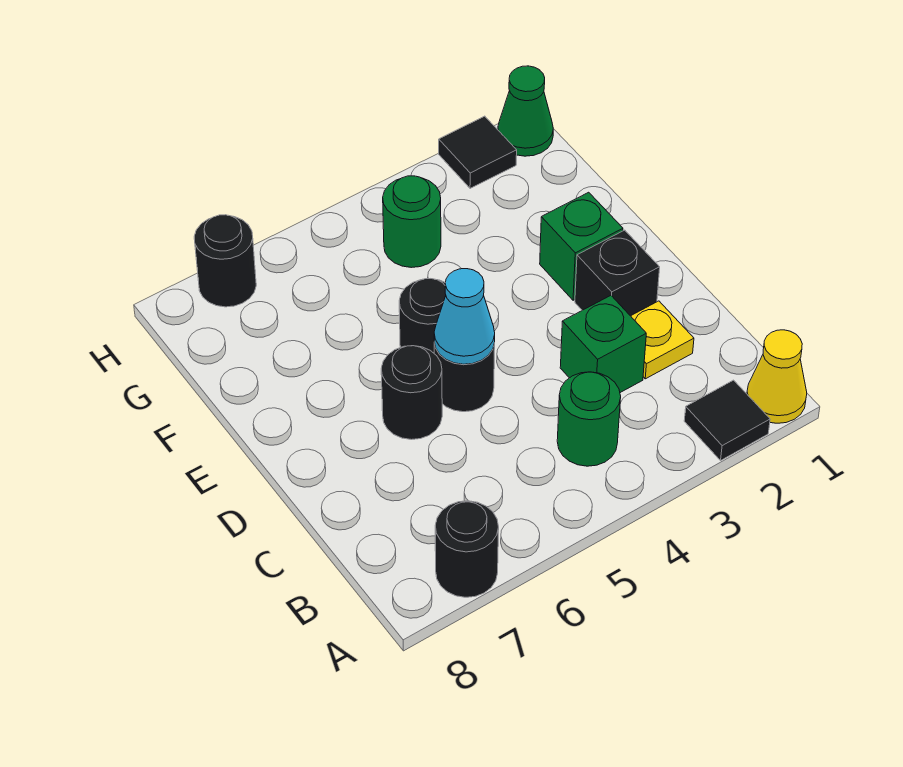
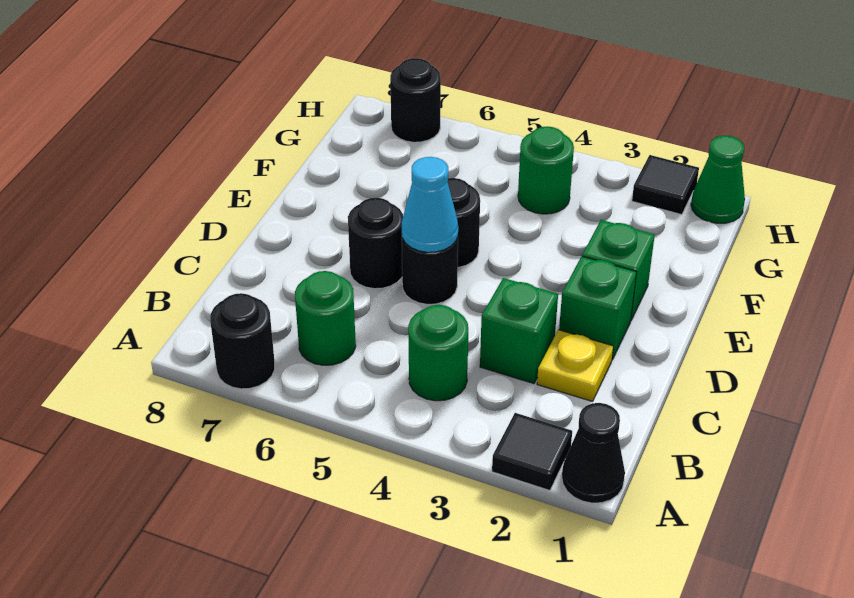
yellow 1x1 cone [747,330,807,423] -> black 1x1 cone [562,403,625,503]
none -> green 1x1 round brick [295,271,356,365]
black 1x1 brick [575,230,660,316] -> green 1x1 brick [559,256,636,360]

